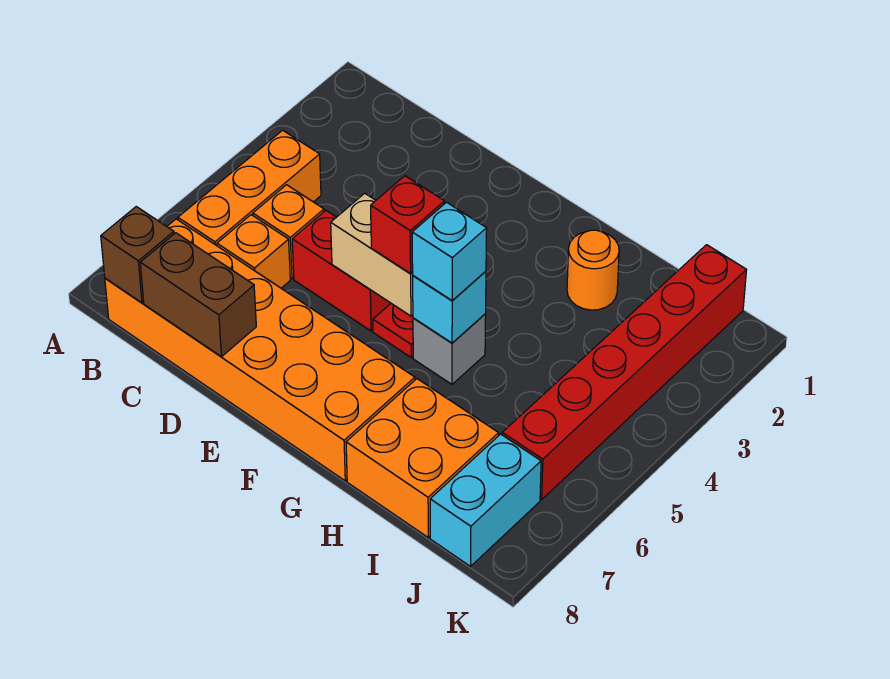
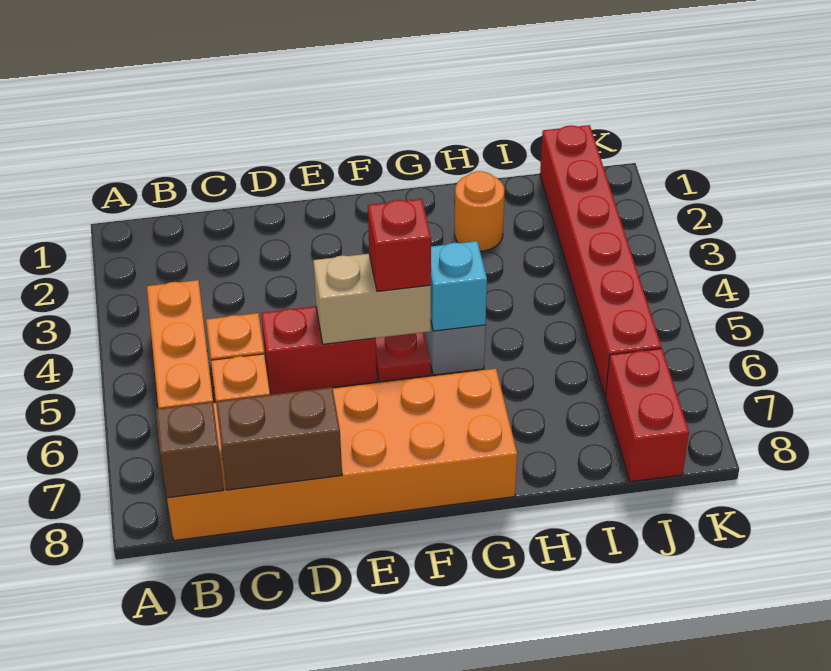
cyan 1x1 brick [412,202,487,301] -> none
orange 2x2 brick [346,379,499,537] -> none
cyan 1x2 brick [430,434,541,566] -> red 1x2 brick [605,348,689,482]

